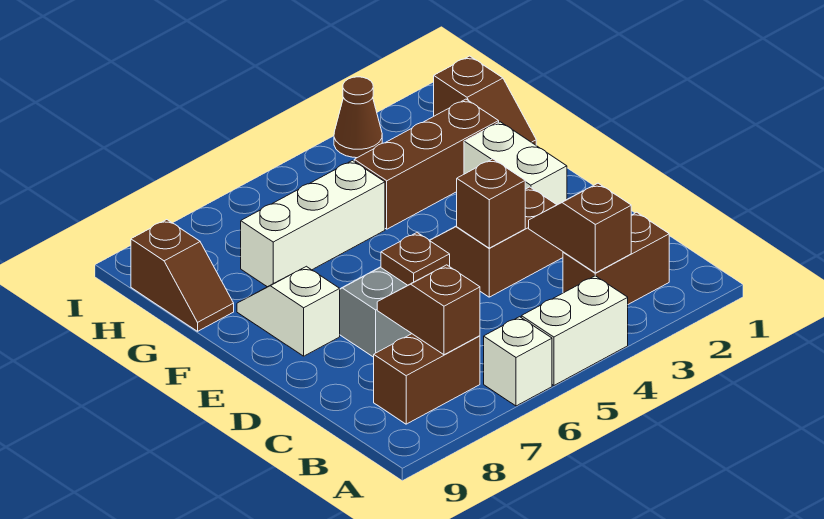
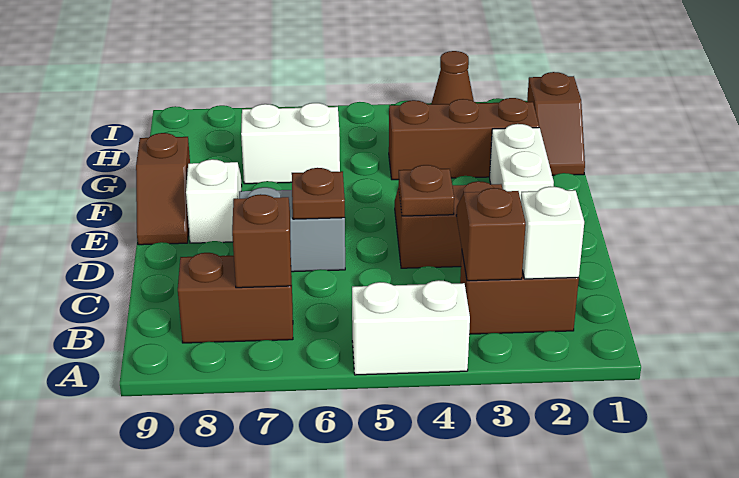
white 1x1 brick [484,317,552,406] -> white 1x1 brick moved to [521,187,584,279]
brown 1x1 brick [457,159,525,248] -> brown 1x1 plate [399,165,454,216]
white 1x3 brick [241,160,385,287] -> white 1x2 brick [241,103,340,184]
brown 1x2 slope [131,220,234,331] -> brown 1x2 slope moved to [136,133,190,245]

